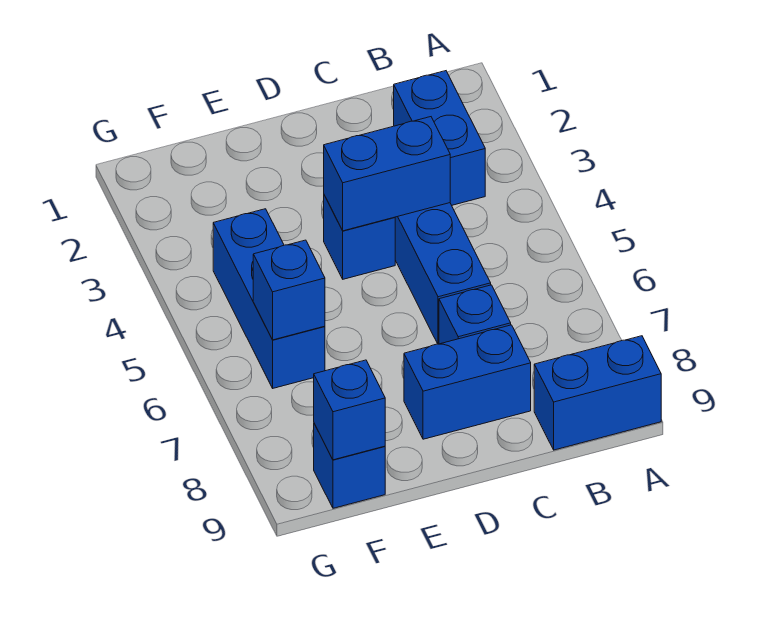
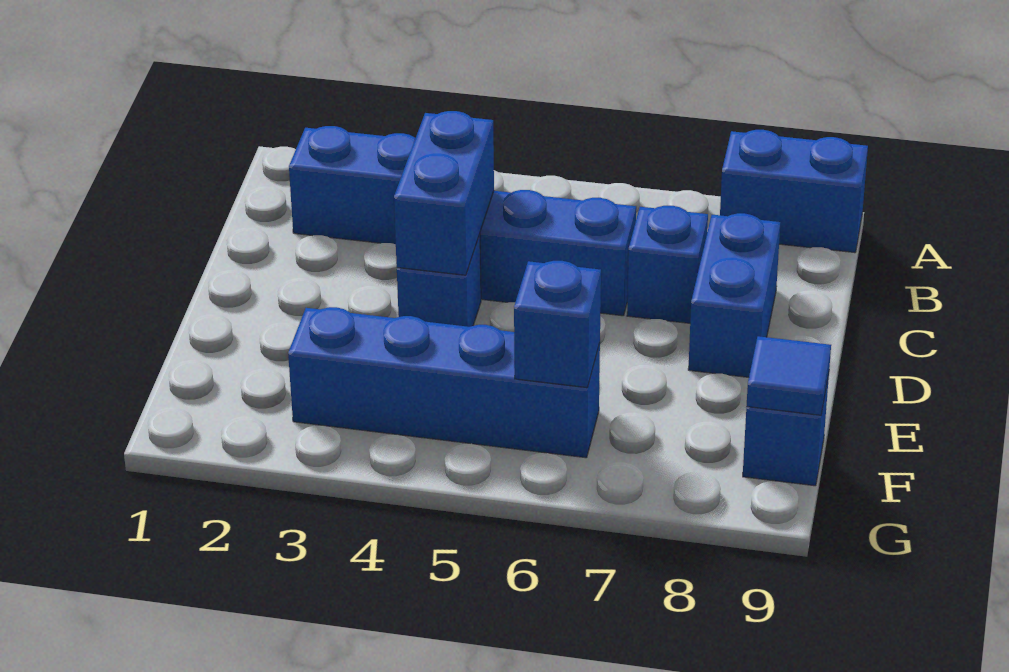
blue 1x2 brick [534,336,661,450] -> blue 1x2 brick turned to [720,130,868,253]
blue 1x3 brick [213,209,325,388] -> blue 1x4 brick [288,307,600,458]
blue 1x1 brick [314,360,385,460] -> blue 1x1 tile [746,336,831,415]

